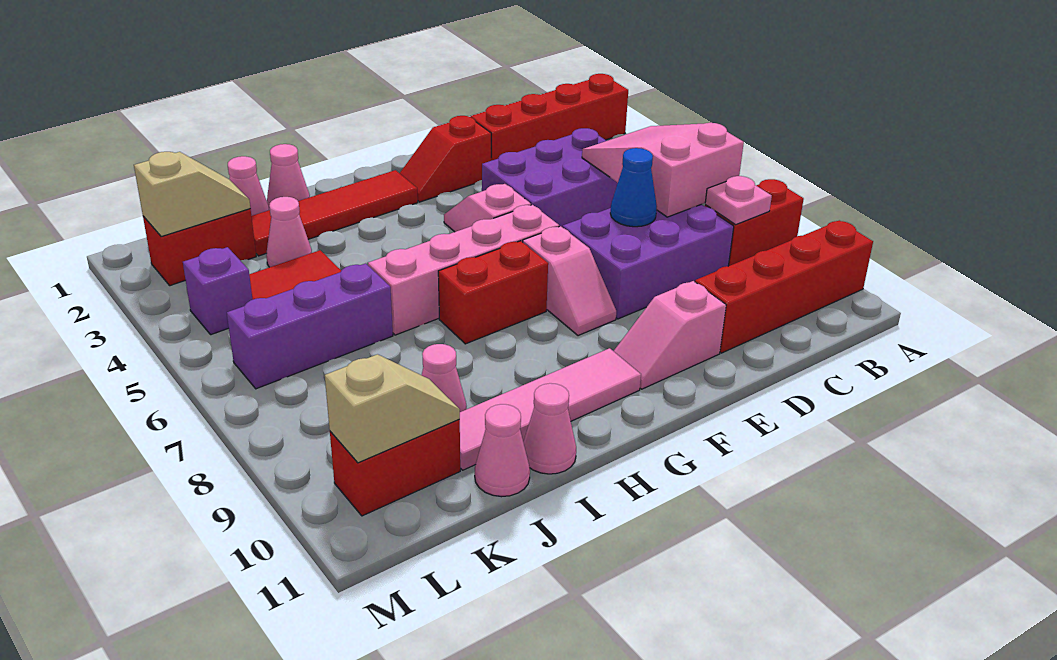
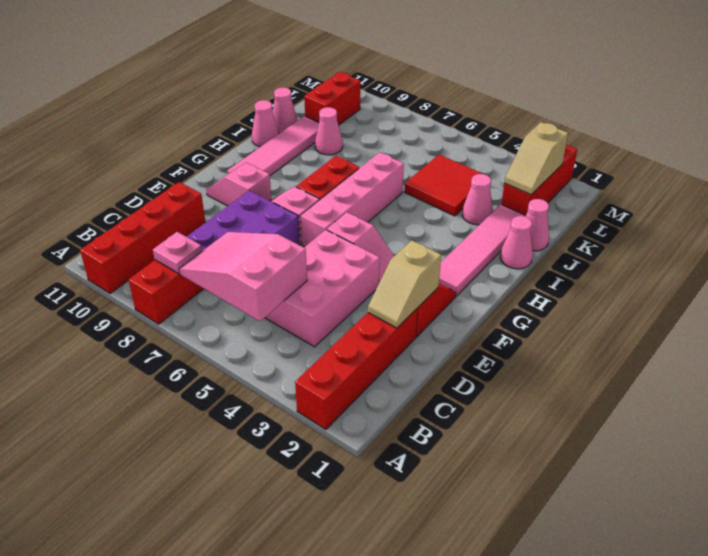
pink 2x3 slope [582,123,744,217] -> pink 2x3 slope turned to [179,232,307,321]
purple 2x3 brick [482,128,618,227] -> pink 2x3 brick [265,230,380,347]
blue 1x1 cone [610,148,657,227] -> none
pink 1x2 slope [614,281,726,389] -> pink 1x2 slope turned to [206,163,272,206]
red 1x4 tile [251,170,418,256] -> pink 1x4 tile [439,204,526,296]
purple 1x3 brick [227,263,393,389] -> none
red 1x2 brick [143,209,256,286] -> red 1x3 brick [501,144,577,215]
tan 1x2 slope [325,354,460,463] -> tan 1x2 slope moved to [368,241,441,328]
purple 1x1 brick [183,247,253,335] -> none

